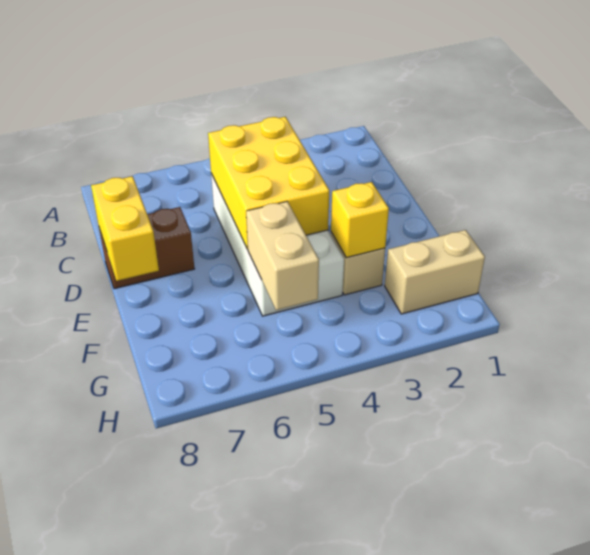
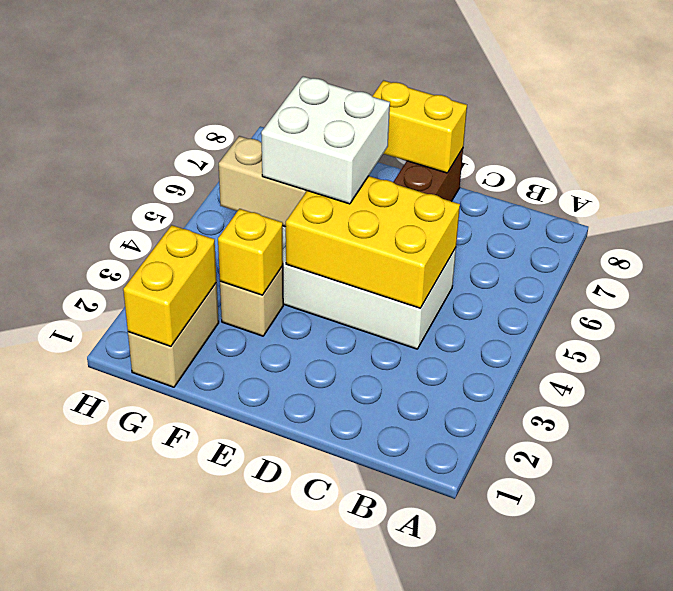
none -> white 2x2 brick [261,77,390,204]
none -> yellow 1x2 brick [123,225,217,347]

